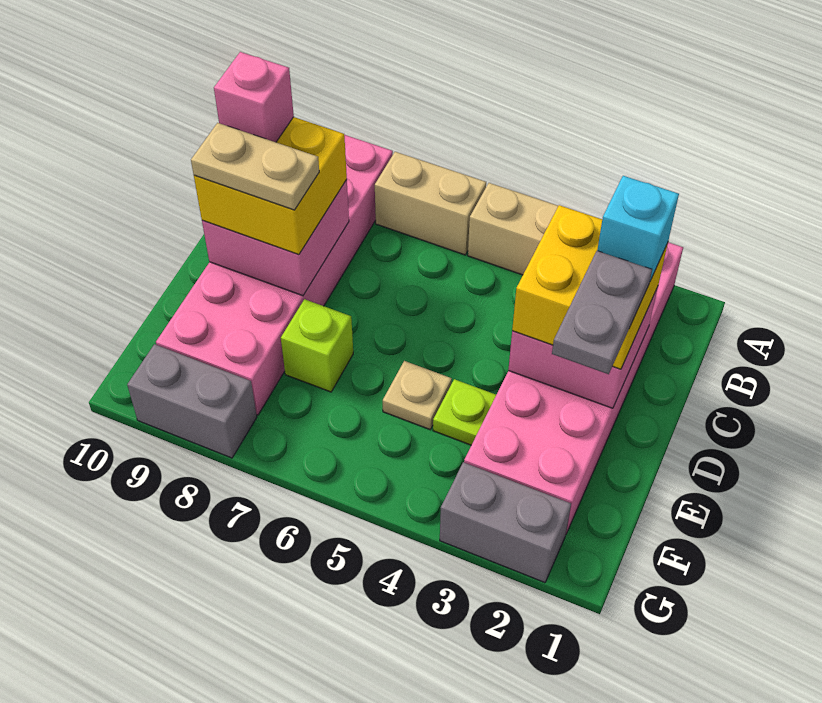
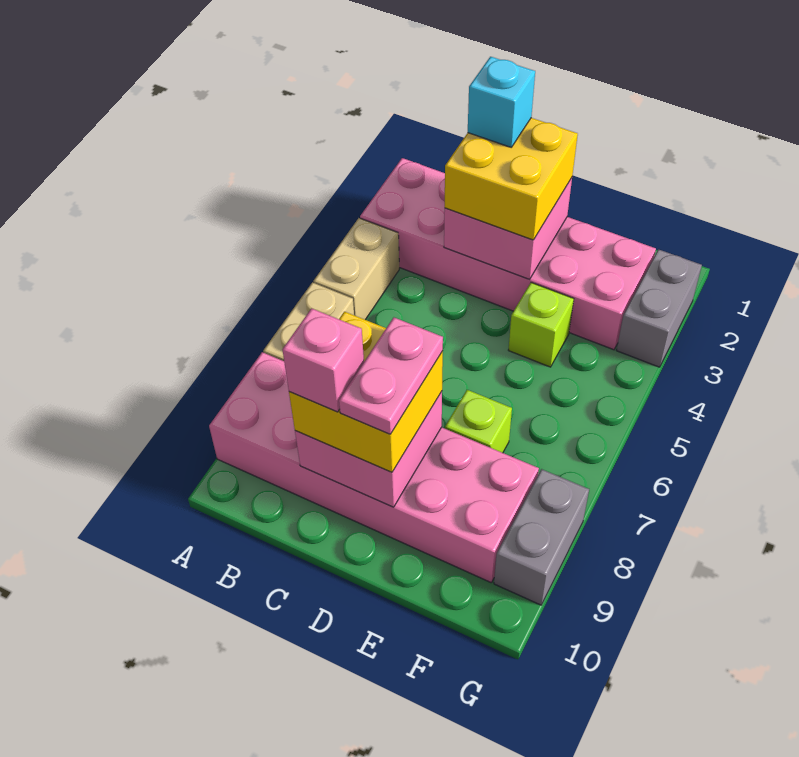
grey 1x2 plate [552,251,652,374] -> none
tan 1x2 plate [191,123,319,210] -> pink 1x2 plate [339,318,443,434]
lime 1x1 plate [433,379,496,445] -> lime 1x1 brick [509,283,574,367]
tan 1x1 plate [383,361,452,430] -> none

